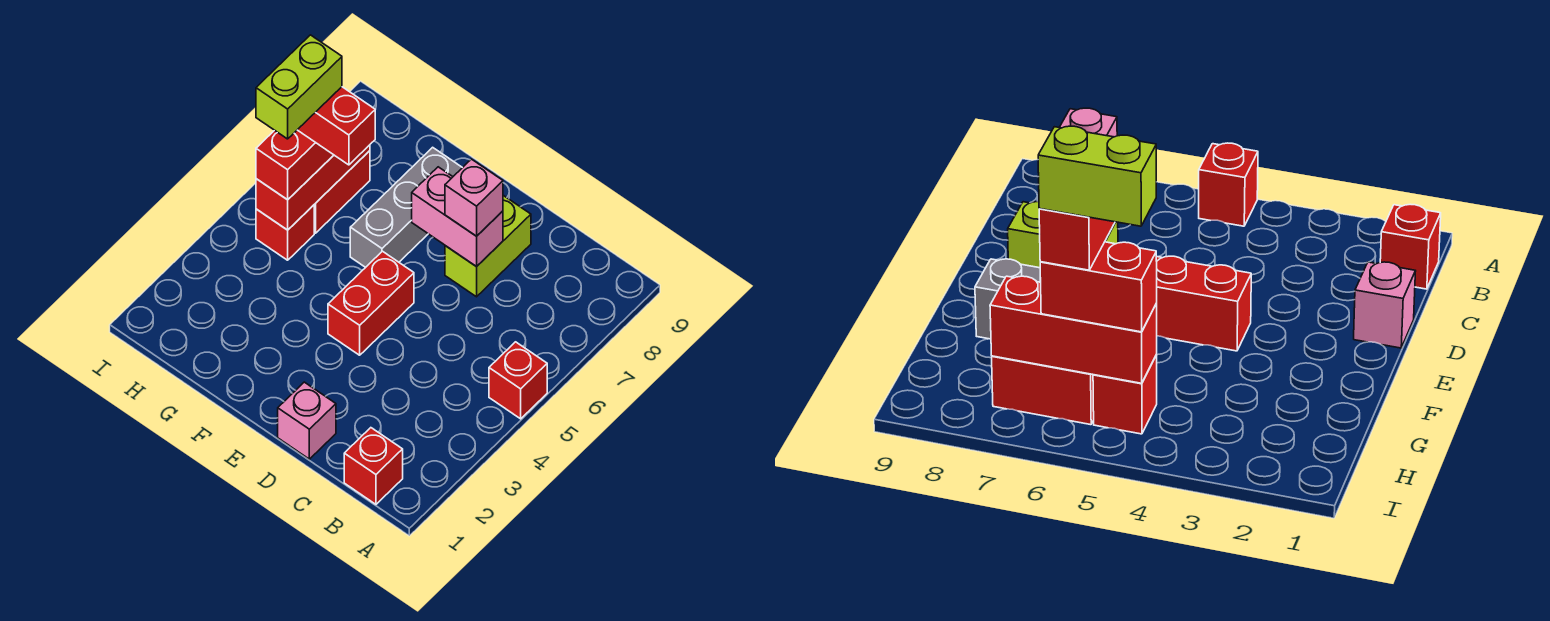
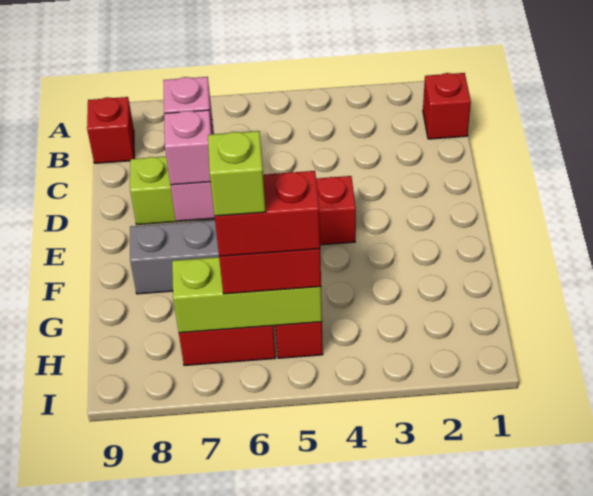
red 1x1 brick [489,342,547,419] -> red 1x1 brick moved to [87,97,134,163]
pink 1x1 brick [278,382,336,459] -> pink 1x1 brick moved to [164,110,212,185]
red 1x2 brick [298,87,375,165] -> red 1x2 brick turned to [215,171,320,256]
red 1x3 brick [256,145,370,230] -> lime 1x3 brick [172,257,322,333]
lime 1x2 brick [256,35,342,139] -> lime 1x1 brick [208,131,266,216]

